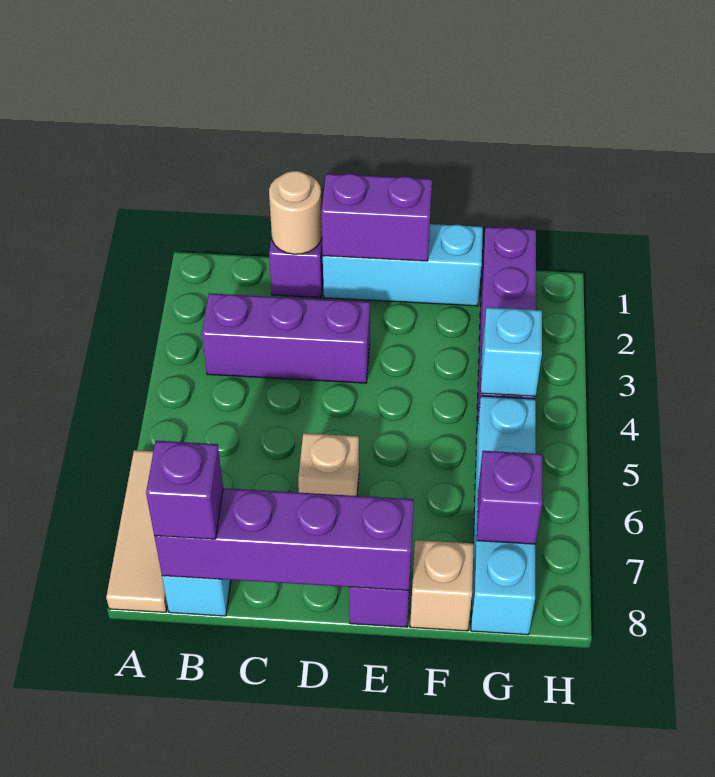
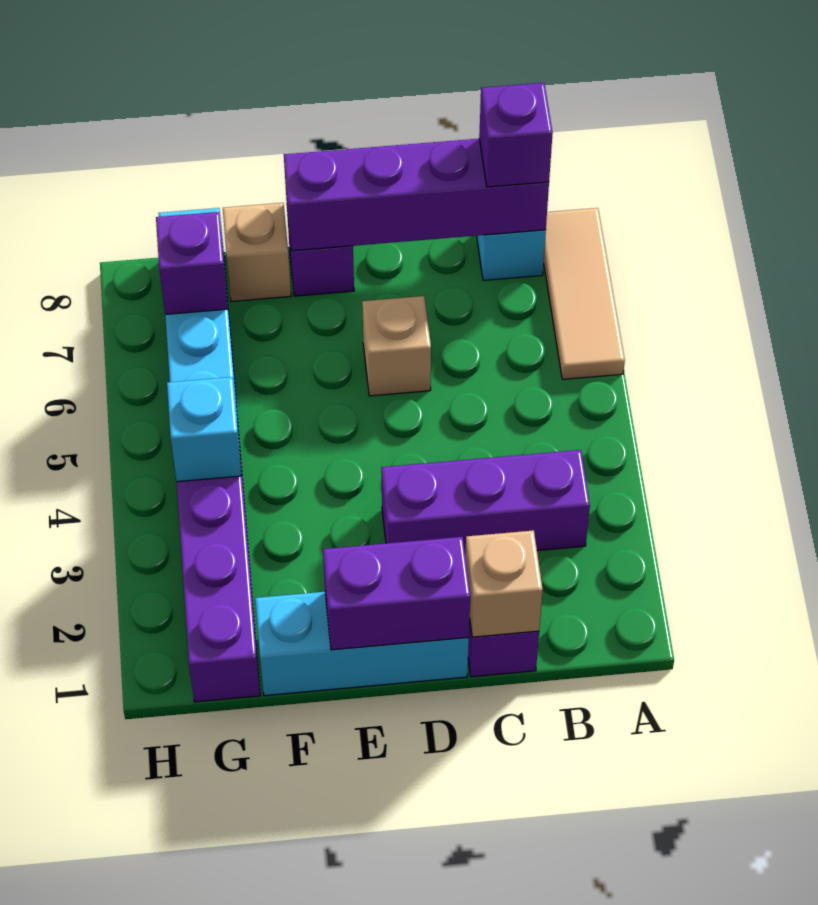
tan 1x1 round brick [269,171,322,254] -> tan 1x1 brick [465,530,543,637]

